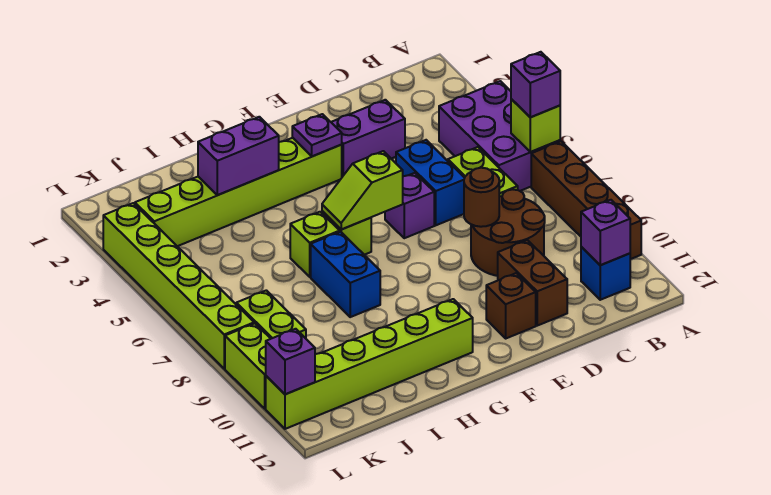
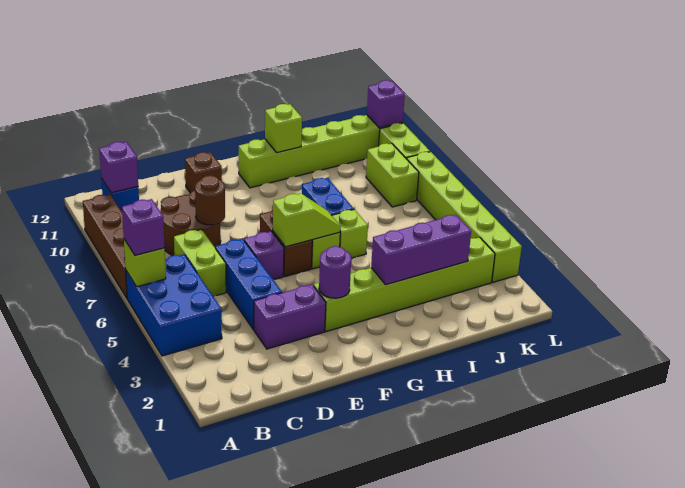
purple 2x3 brick [439,81,560,191] -> blue 2x3 brick [126,254,222,356]
blue 1x2 brick [396,140,464,225] -> blue 1x3 brick [215,239,282,330]
brown 1x2 brick [498,240,567,326] -> brown 1x2 brick moved to [260,210,312,276]
purple 1x1 plate [292,114,342,156] -> purple 1x1 round brick [319,246,351,298]
purple 1x2 brick [198,117,279,195] -> purple 1x3 brick [371,215,471,285]
none -> lime 1x1 brick [265,104,302,153]

